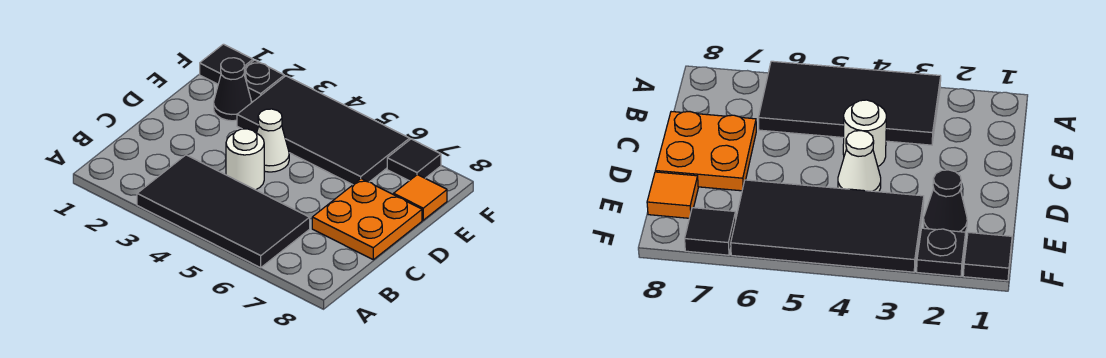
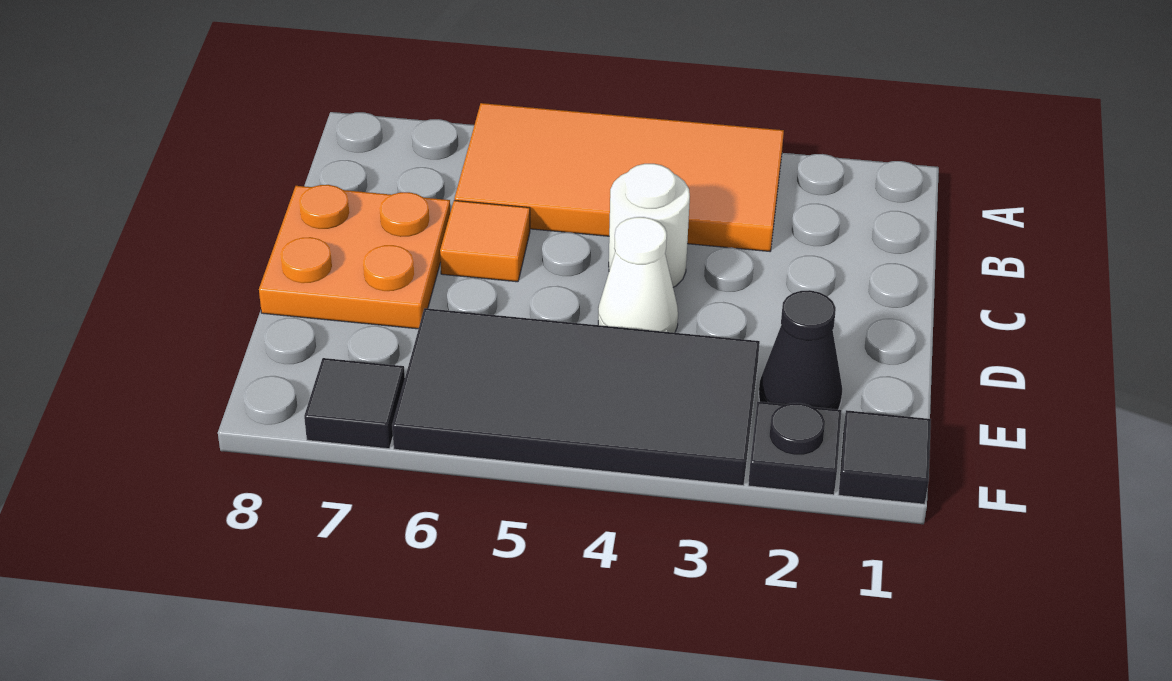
black 2x4 tile [137,155,310,268] -> orange 2x4 tile [454,103,784,251]
orange 1x1 tile [394,175,447,220] -> orange 1x1 tile moved to [440,200,530,282]

